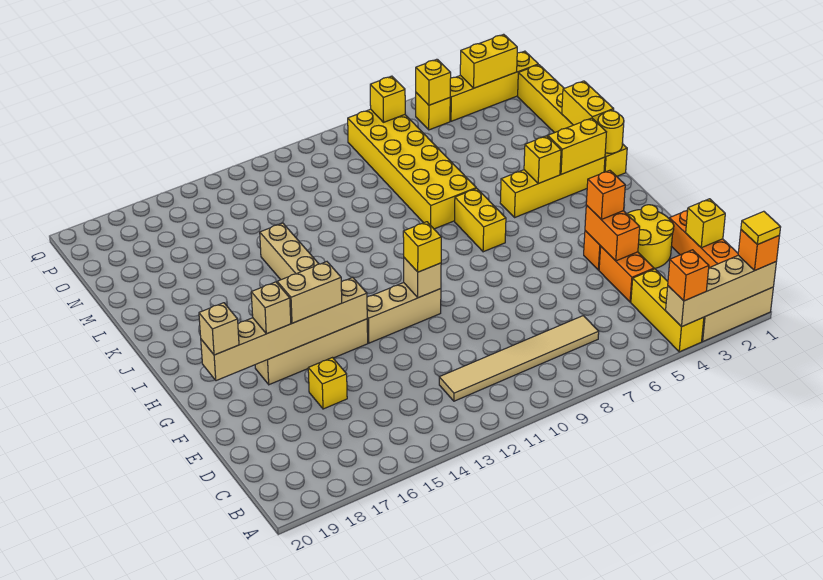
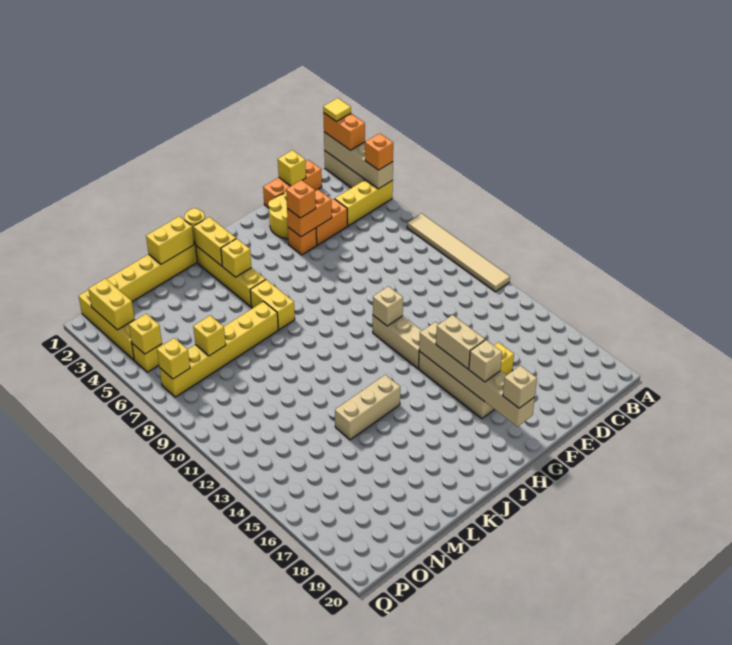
orange 1x1 brick [738,230,780,271] -> orange 1x2 brick [323,113,365,150]
tan 1x6 tile [439,316,599,401] -> tan 1x6 tile moved to [407,213,510,292]
yellow 1x1 brick [403,222,441,272] -> yellow 1x1 brick moved to [193,316,226,356]
yellow 1x2 brick [455,188,506,252] -> yellow 1x2 brick turned to [250,280,295,330]
yellow 2x6 brick [348,109,476,229] -> yellow 1x6 brick [160,302,278,397]

